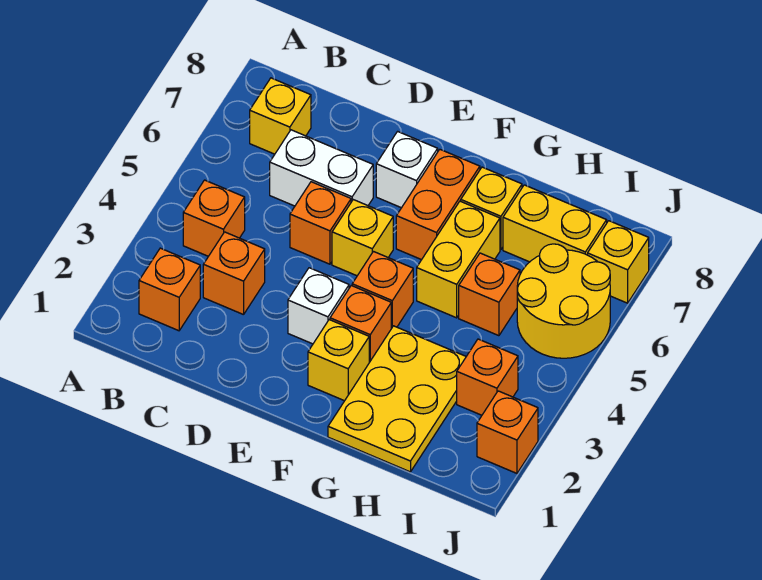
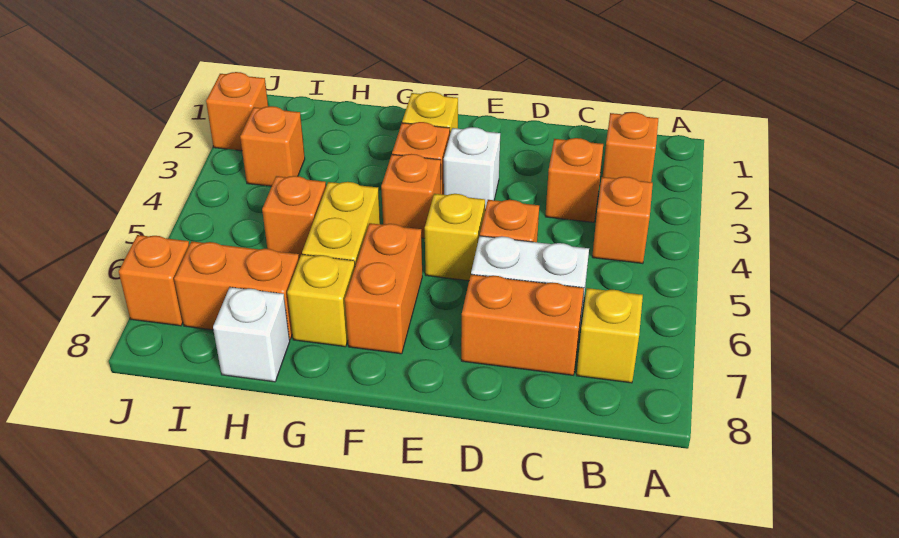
none -> orange 1x2 brick [461,274,584,375]
white 1x1 brick [376,131,438,208] -> white 1x1 brick moved to [213,287,290,382]
yellow 2x3 plate [328,326,466,472] -> none
yellow 1x2 brick [503,185,607,262] -> orange 1x2 brick [174,241,299,340]
yellow 2x2 round brick [517,244,610,358] -> none
yellow 1x1 brick [588,221,649,303] -> orange 1x1 brick [119,235,189,326]

